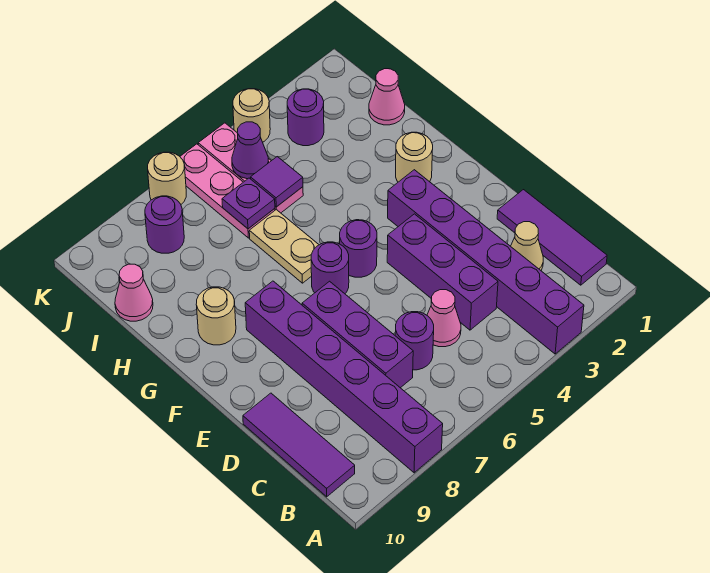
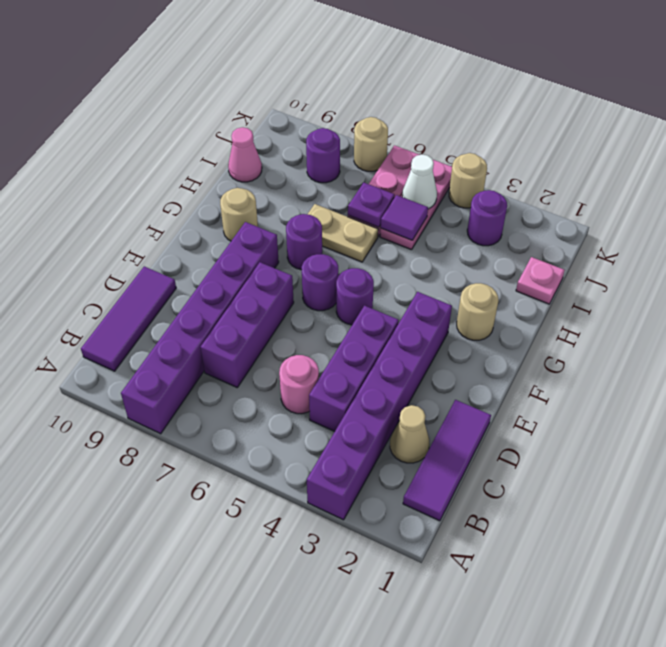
pink 1x1 cone [427,290,461,347] -> pink 1x1 round brick [279,355,319,414]
purple 1x1 round brick [395,312,434,370] -> purple 1x1 round brick moved to [286,214,322,270]
tan 1x2 plate [249,210,319,283] -> tan 1x2 plate turned to [308,204,378,262]
pink 1x1 cone [369,69,405,125] -> pink 1x1 plate [516,257,565,304]
purple 1x1 cone [232,122,269,179] -> white 1x1 cone [402,154,437,209]

